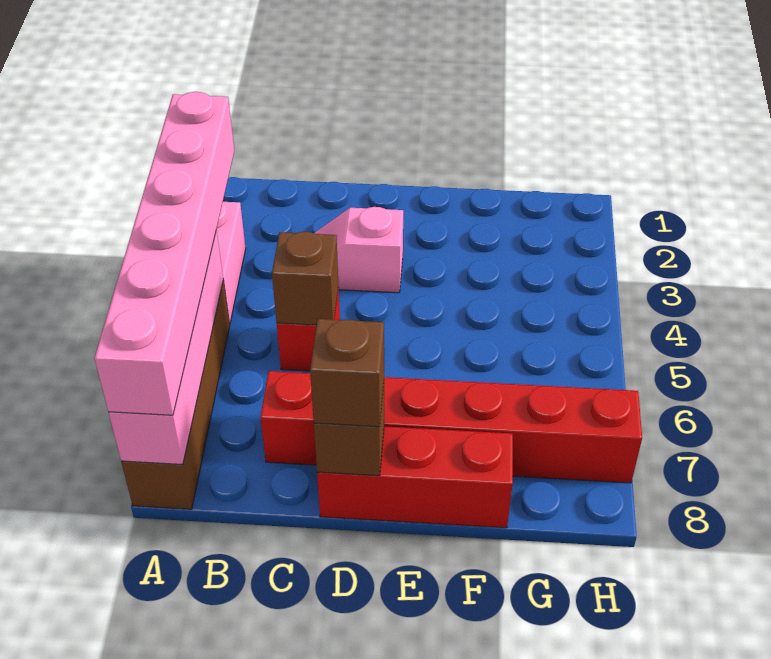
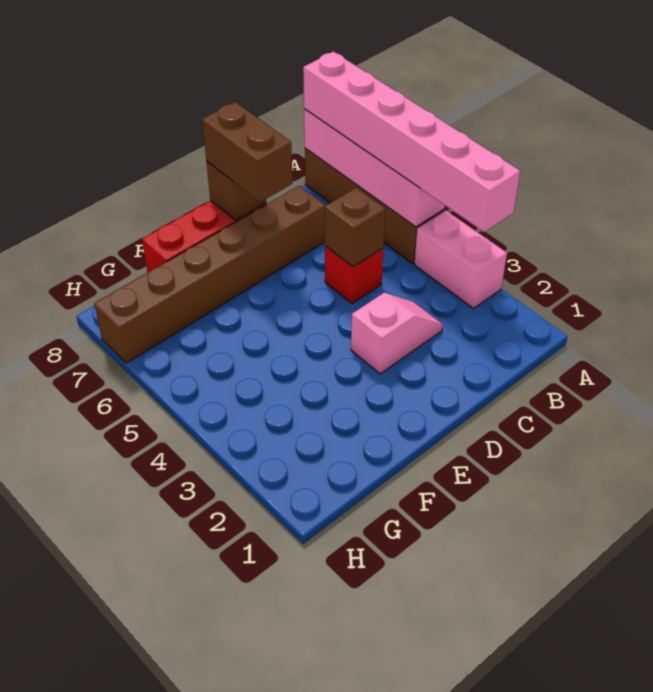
red 1x6 brick [260,371,642,483] -> brown 1x6 brick [94,186,325,363]
brown 1x1 brick [310,319,384,427] -> brown 1x2 brick [202,102,292,202]

